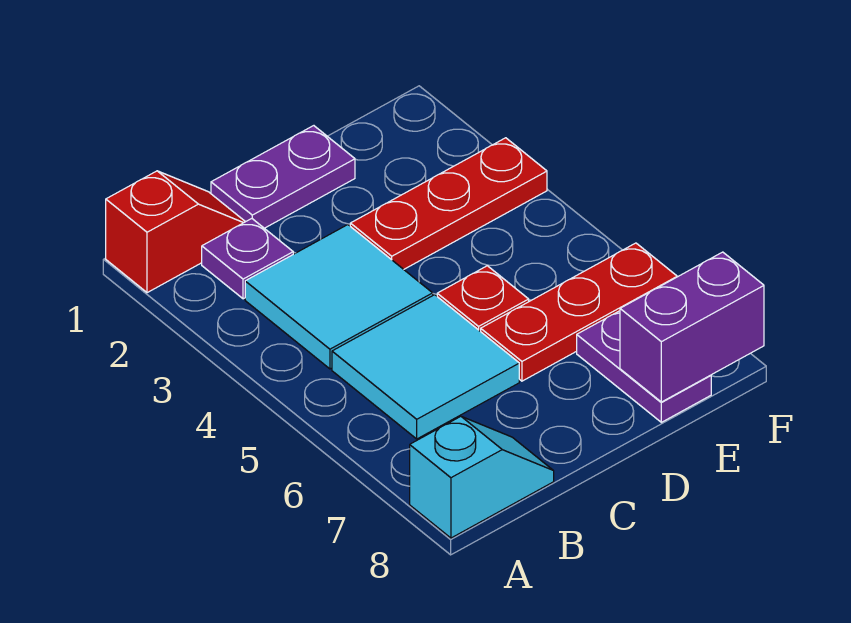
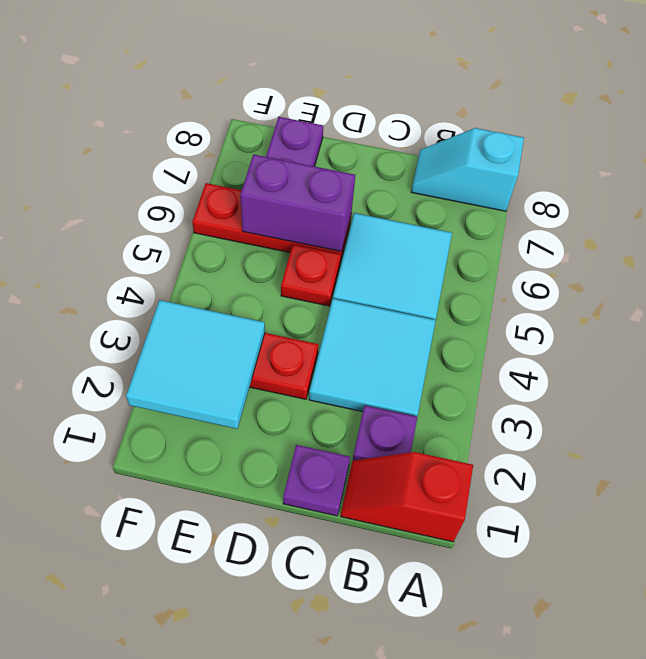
purple 1x2 plate [211,126,355,228] -> purple 1x1 plate [283,445,350,516]
none -> cyan 2x2 tile [126,300,265,429]
purple 1x2 brick [620,252,764,402] -> purple 1x2 brick moved to [240,154,355,252]

